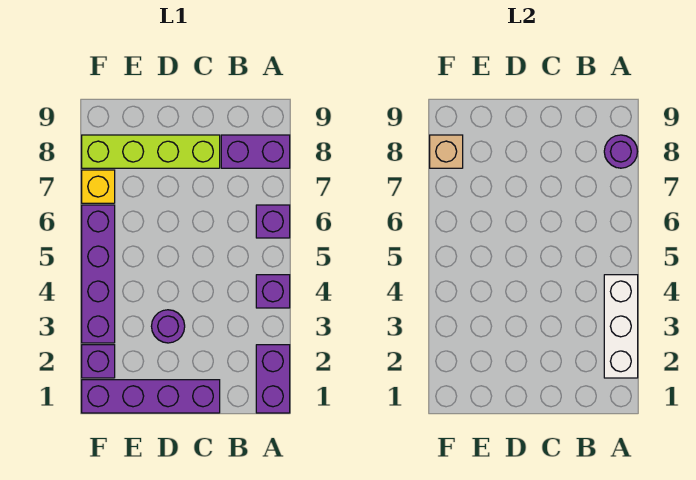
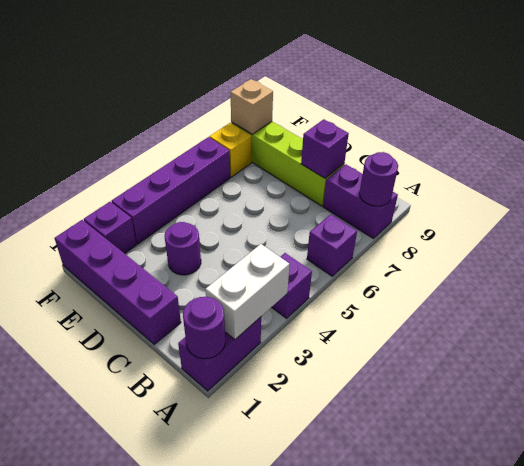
none -> purple 1x1 round brick [183,297,225,359]
white 1x3 brick [604,275,638,378] -> white 1x2 brick [205,244,289,339]
none -> purple 1x1 brick [301,119,349,178]

